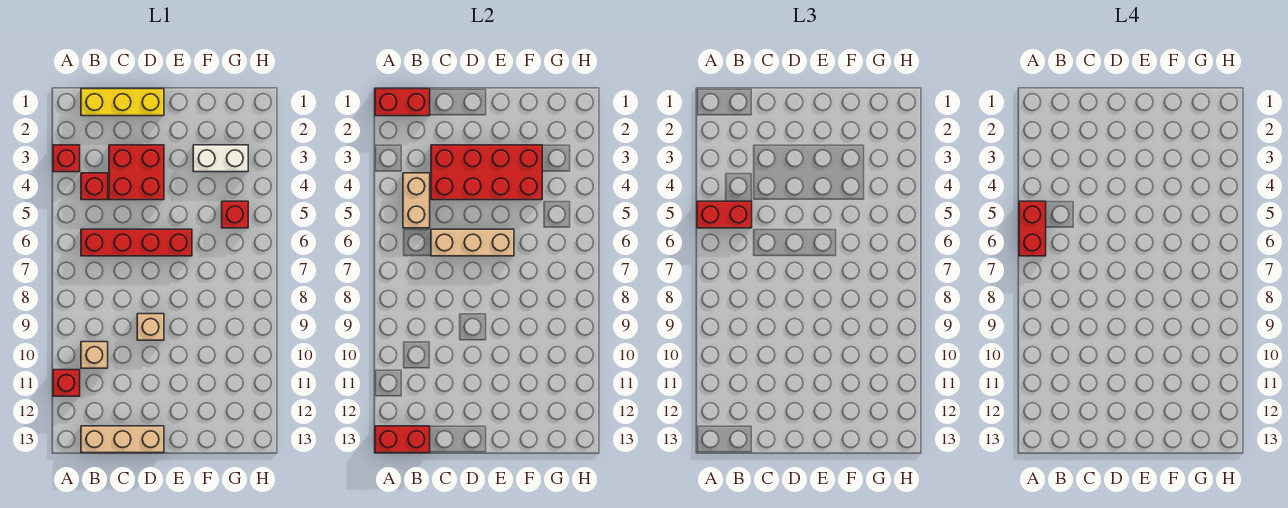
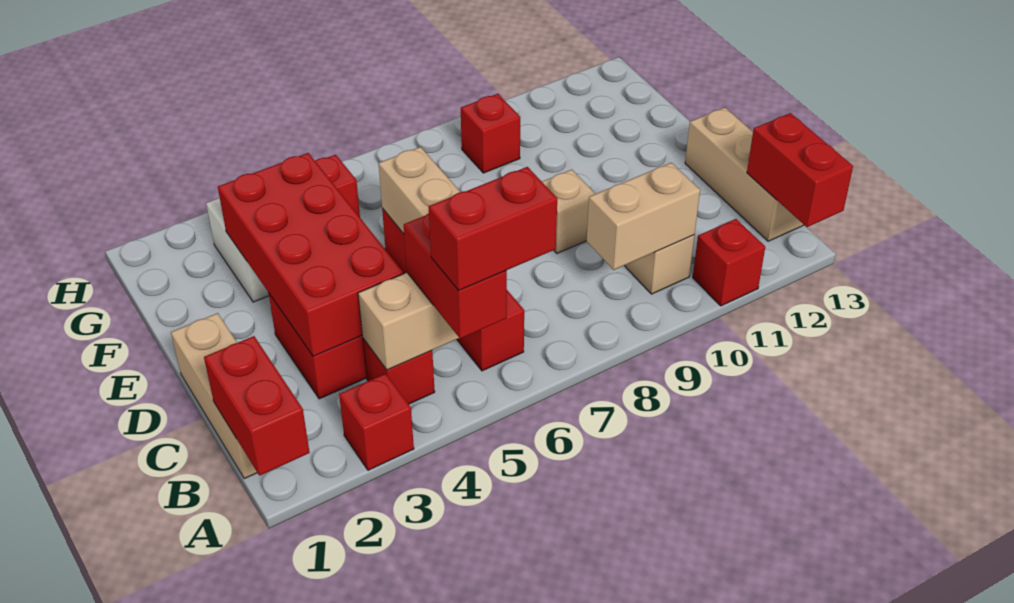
yellow 1x3 brick [81,89,164,116] -> tan 1x3 brick [171,313,257,479]
none -> tan 1x2 brick [587,163,700,270]
none -> red 1x1 brick [461,94,520,173]

